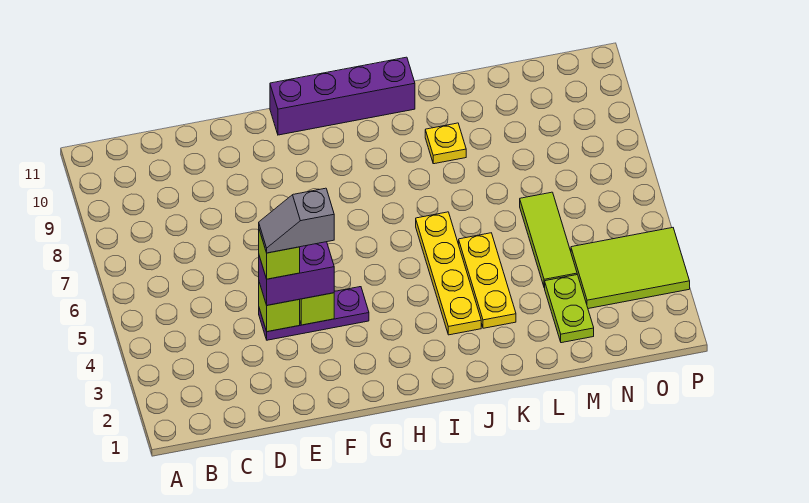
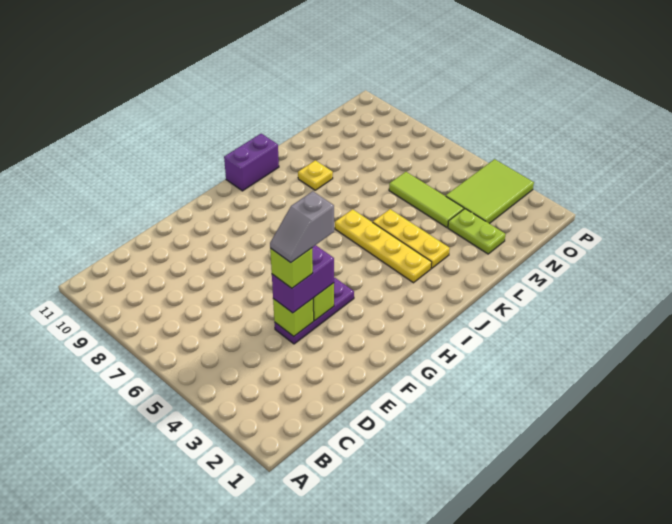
purple 1x4 brick [270,57,415,135] -> purple 1x2 brick [224,134,279,191]

